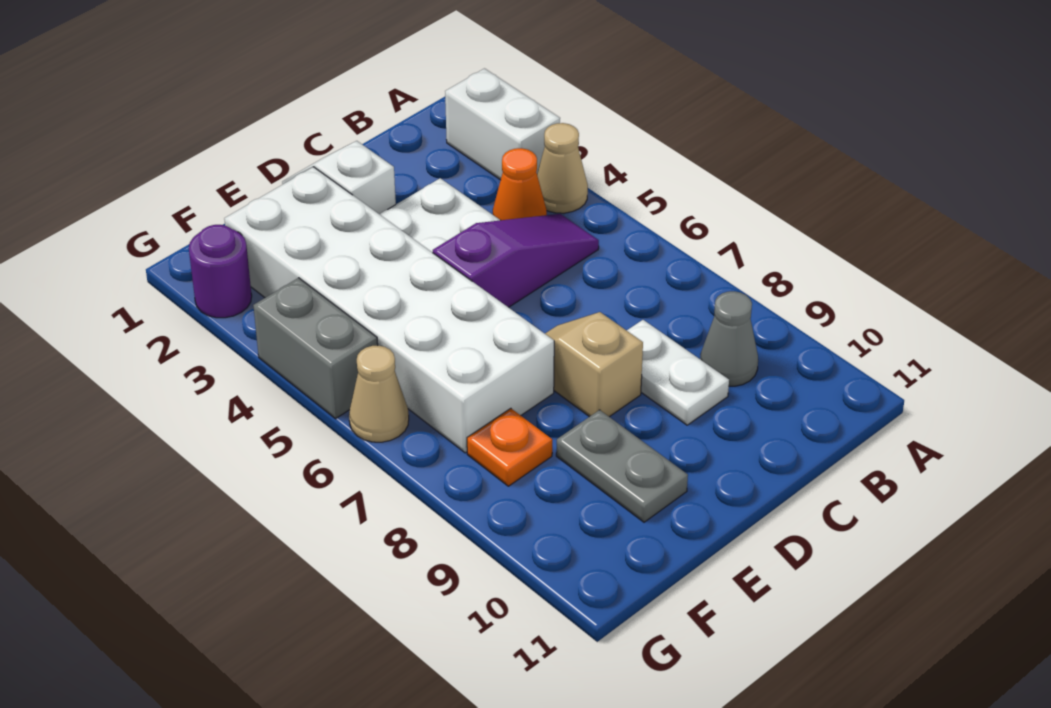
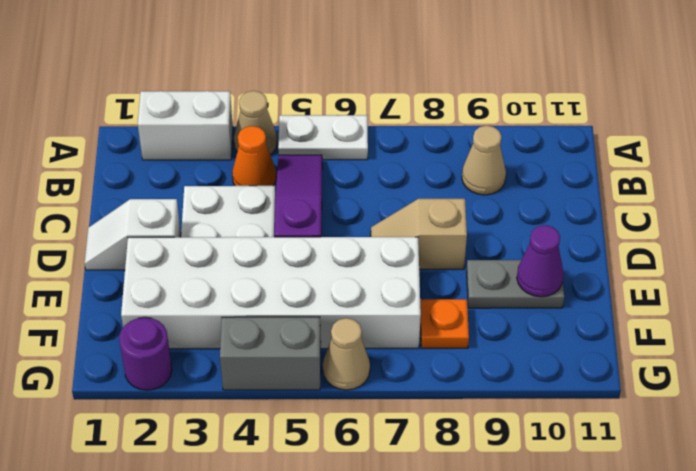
grey 1x1 cone [700,291,758,386] -> tan 1x1 cone [462,126,506,195]
white 1x2 plate [627,320,729,425] -> white 1x2 plate moved to [278,115,368,160]
none -> purple 1x1 cone [517,225,564,297]

